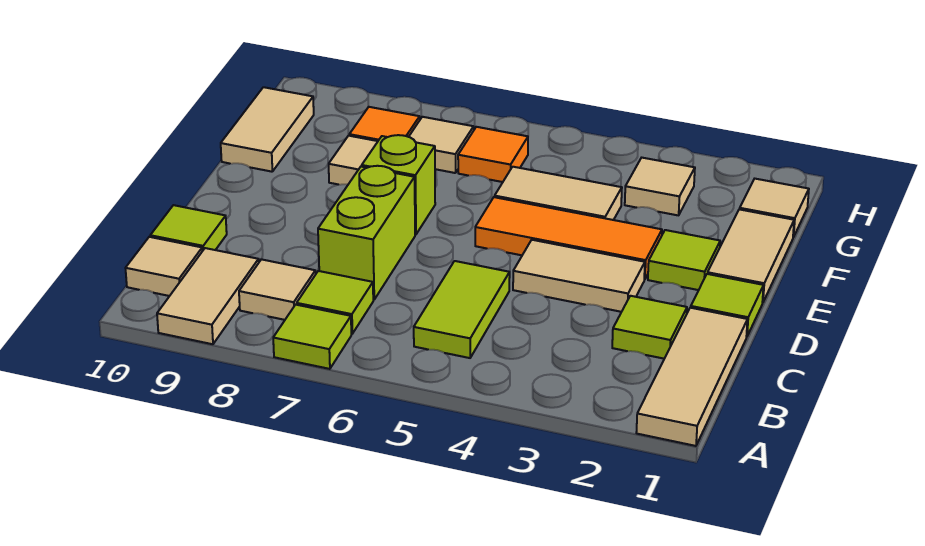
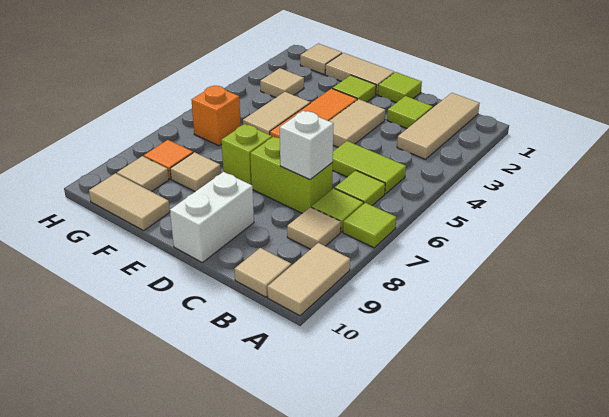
tan 1x3 tile [636,308,748,446] -> tan 1x3 tile turned to [397,93,480,159]
tan 1x2 tile [157,248,259,344] -> tan 1x2 tile turned to [267,243,350,316]
none -> white 1x1 brick [280,111,334,180]
lime 1x1 tile [150,205,227,251] -> lime 1x1 tile moved to [335,170,385,205]
none -> white 1x2 brick [170,172,254,263]
orange 1x1 tile [458,127,528,182] -> orange 1x1 brick [192,86,241,146]
tan 1x1 tile [409,117,474,173] -> tan 1x1 tile moved to [117,156,169,192]

